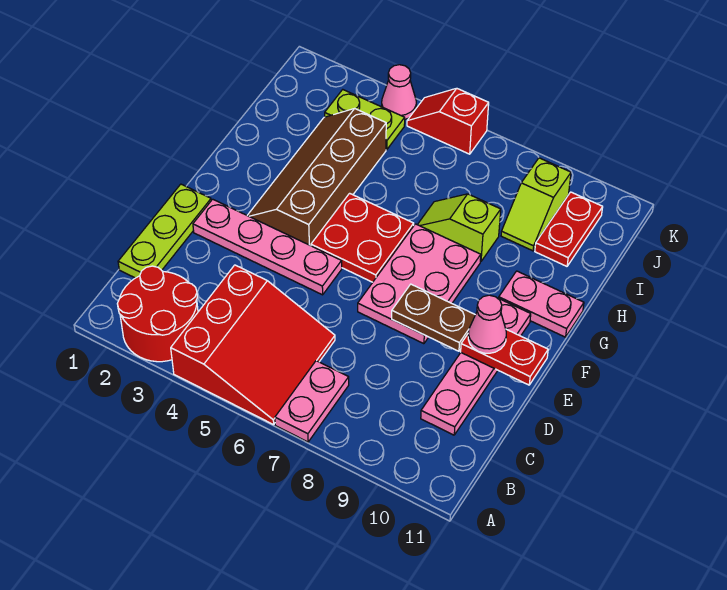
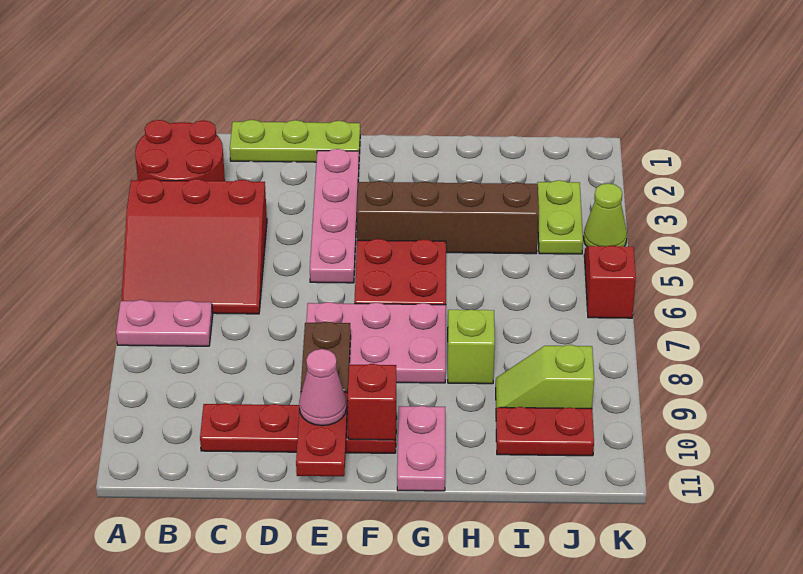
pink 1x4 plate [421,298,531,435] -> red 1x4 plate [200,403,397,453]
none -> red 1x1 brick [347,364,396,440]
pink 1x1 cone [382,65,416,119] -> lime 1x1 cone [584,183,627,247]

